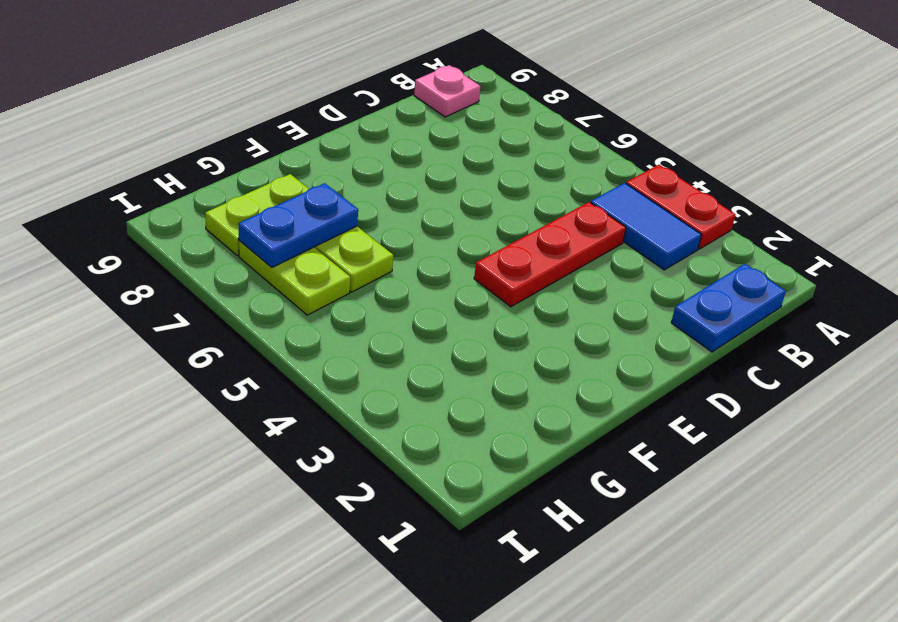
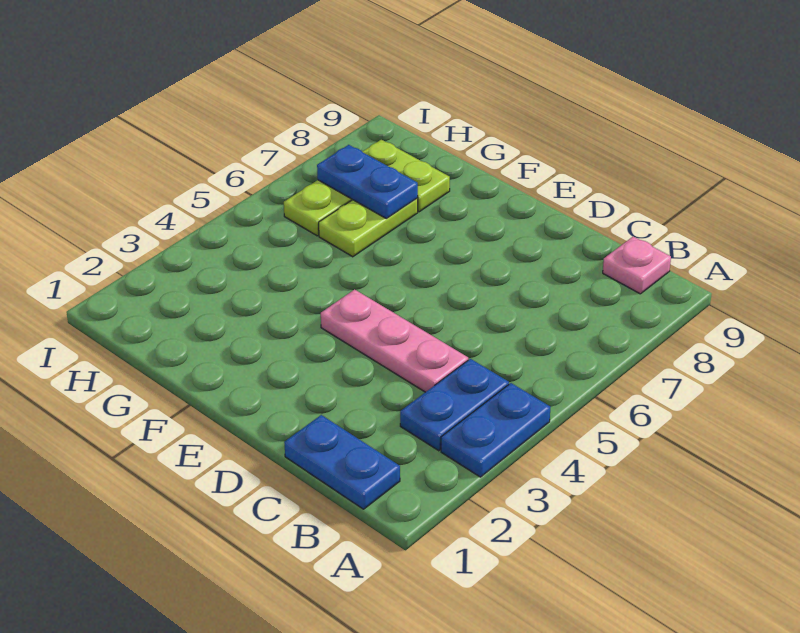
red 1x2 plate [626,165,735,249] -> blue 1x2 plate [441,383,550,477]
blue 1x2 tile [591,183,701,270] -> blue 1x2 plate [400,359,509,451]
red 1x3 plate [474,202,626,307] -> pink 1x3 plate [321,289,468,392]

